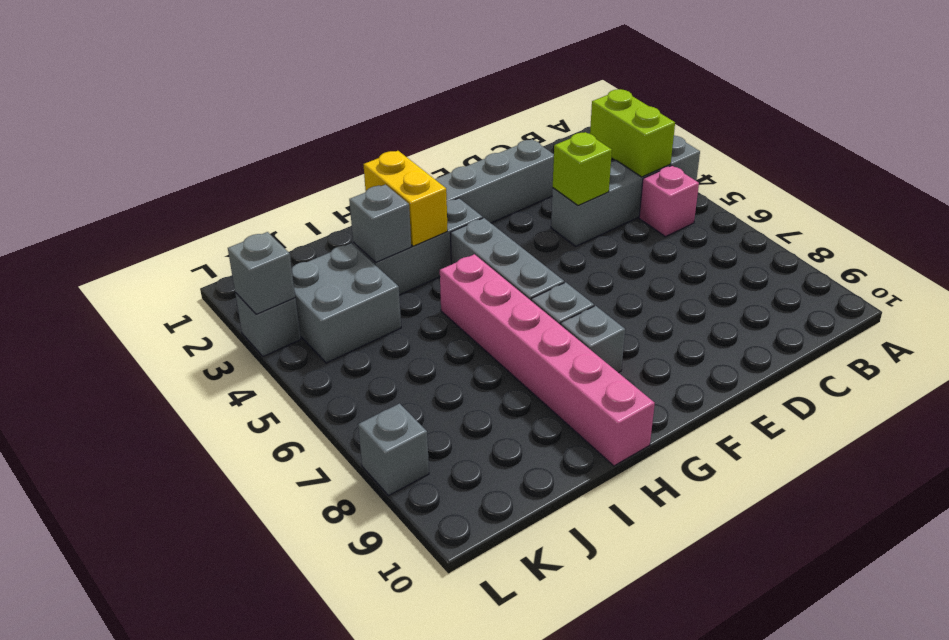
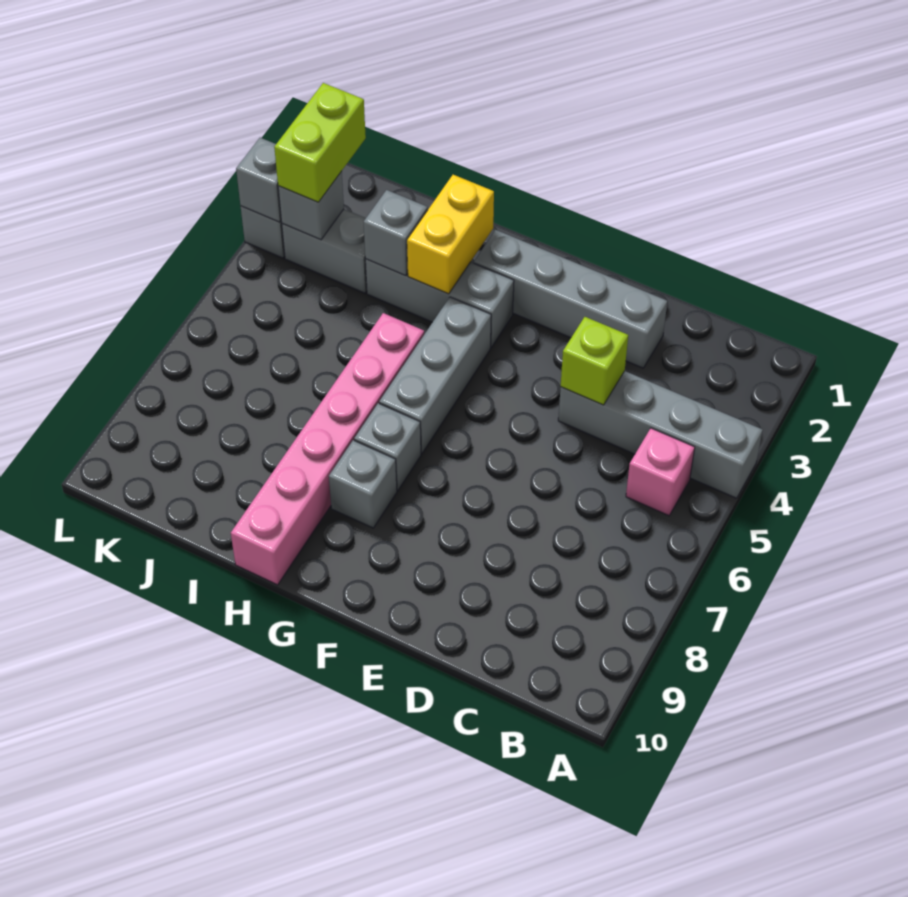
lime 1x2 brick [590,89,675,177] -> lime 1x2 brick moved to [274,83,366,202]
grey 2x2 brick [292,243,401,363] -> grey 1x2 brick [282,209,367,293]
grey 1x1 brick [358,404,429,496] -> grey 1x1 brick moved to [278,171,344,240]

